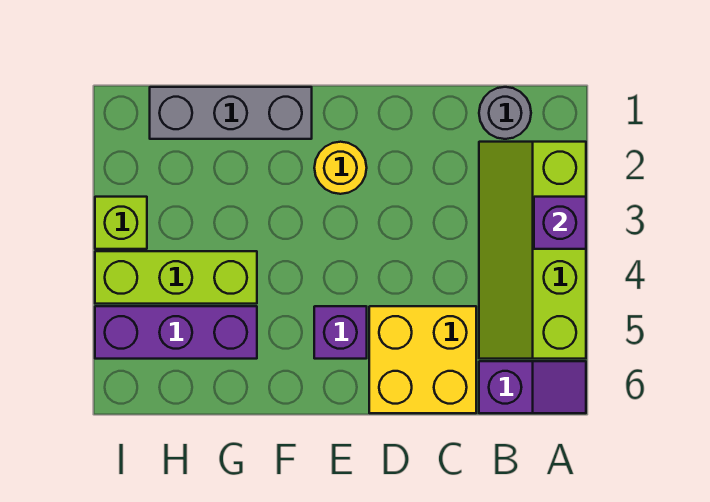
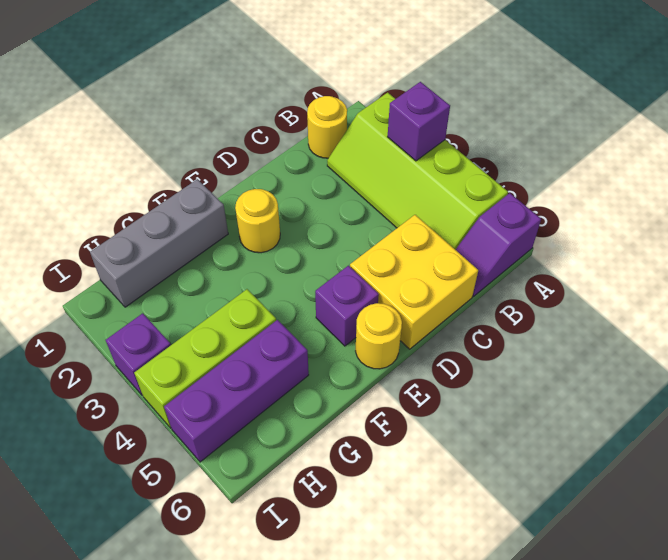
purple 1x2 slope [479,361,586,413] -> purple 1x2 slope turned to [456,193,541,296]
grey 1x1 round brick [479,87,531,139] -> yellow 1x1 round brick [307,96,347,158]
none -> yellow 1x1 round brick [356,303,402,369]
lime 1x1 brick [95,197,147,249] -> purple 1x1 brick [106,313,171,395]

